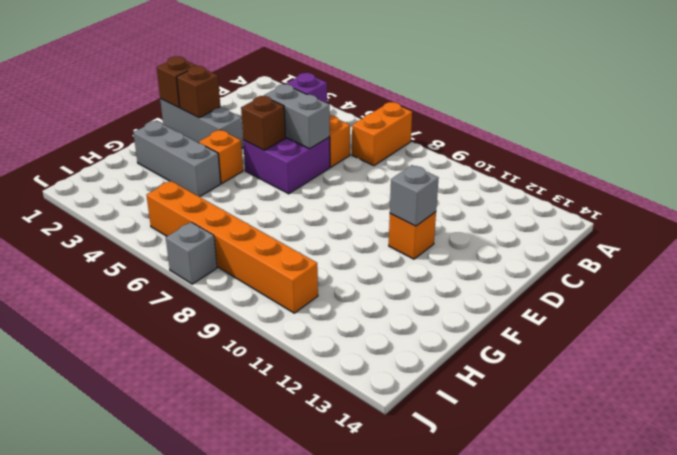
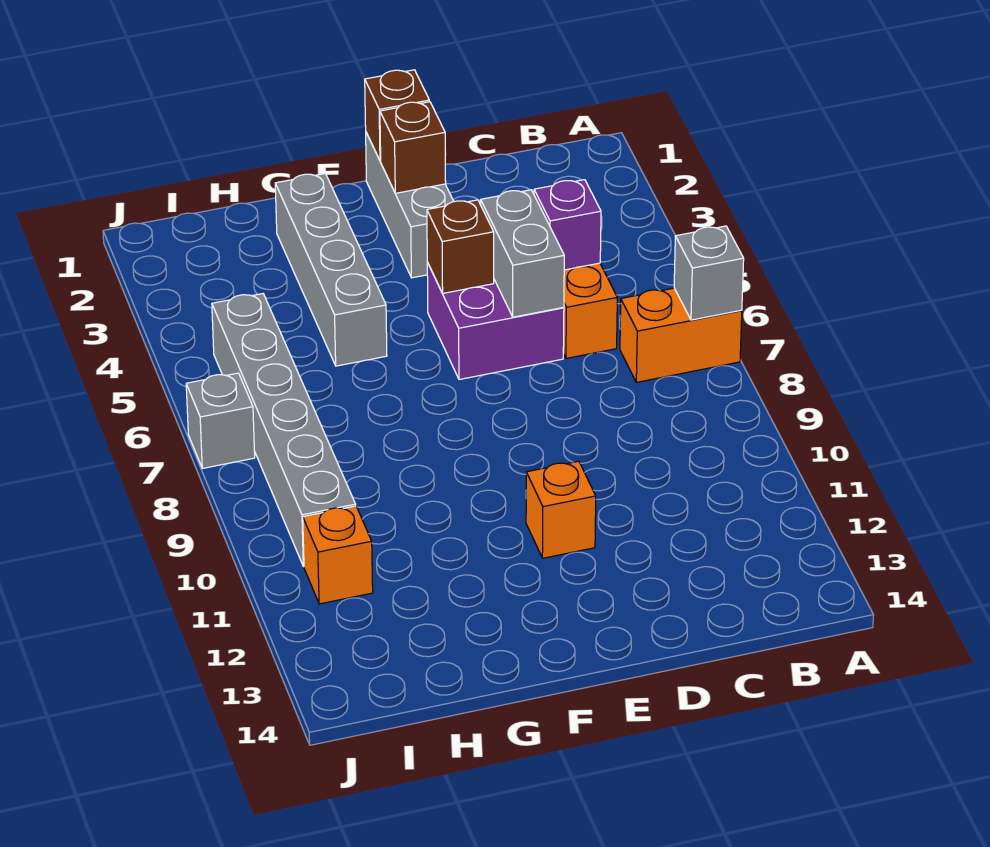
grey 1x1 brick [390,165,439,226] -> grey 1x1 brick moved to [674,226,744,320]
orange 1x1 brick [199,130,243,183] -> orange 1x1 brick moved to [303,506,373,604]
grey 1x3 brick [133,121,221,196] -> grey 1x4 brick [275,174,387,366]
orange 1x6 brick [147,181,318,313] -> grey 1x6 brick [212,294,356,567]

